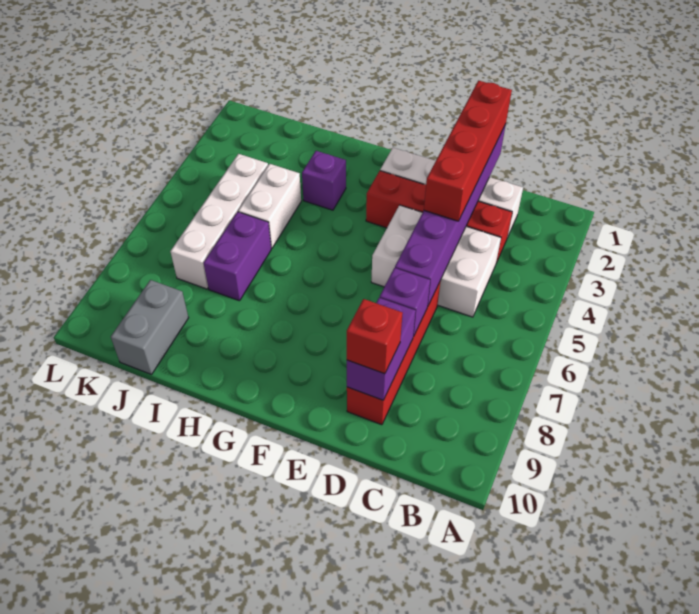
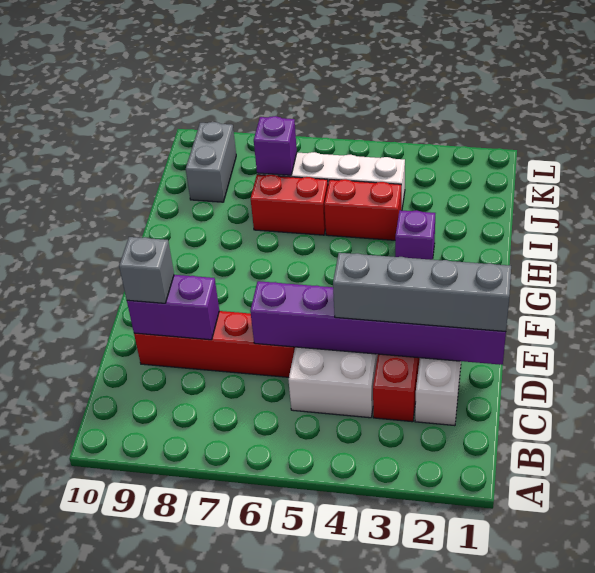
red 1x4 brick [424,81,512,221] -> grey 1x4 brick [333,253,511,331]
purple 1x1 brick [380,268,430,336] -> purple 1x1 brick moved to [254,116,297,175]
red 1x1 brick [347,299,403,374] -> grey 1x1 brick [119,237,174,303]
white 1x2 brick [238,164,301,249] -> red 1x2 brick [324,179,401,240]
purple 1x2 brick [204,212,271,301] -> red 1x2 brick [251,174,328,235]
grey 1x2 brick [111,280,189,374] -> grey 1x2 brick turned to [186,122,236,202]

